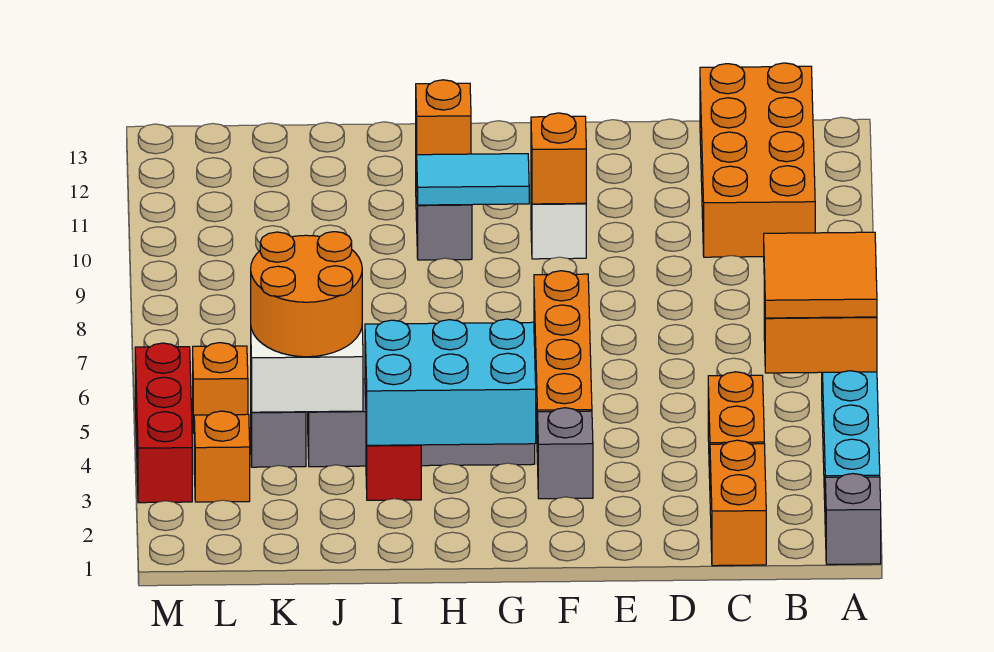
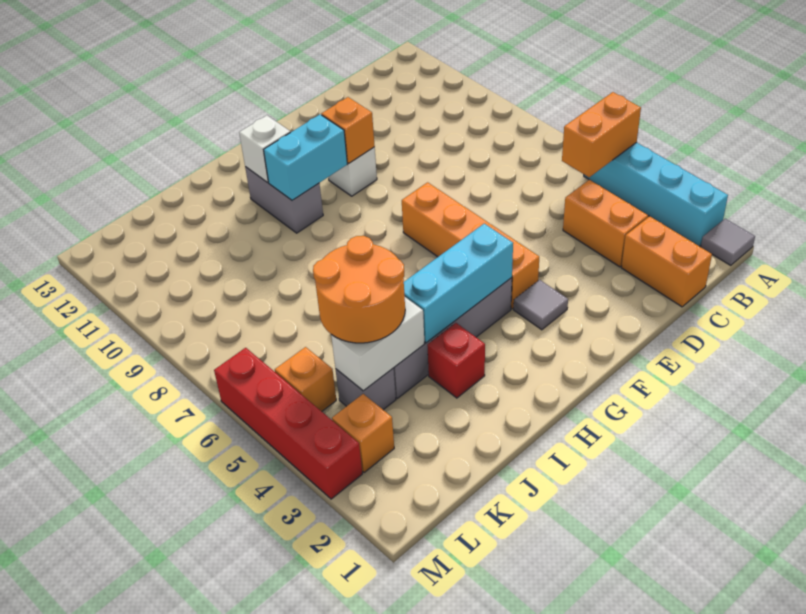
grey 1x1 brick [825,474,881,564] -> grey 1x1 tile [701,219,755,265]
orange 2x2 tile [764,232,877,318] -> none
orange 2x4 brick [700,63,815,257] -> none
grey 1x1 brick [538,408,593,499] -> grey 1x1 tile [514,280,568,330]
cyan 2x3 brick [365,319,536,445] -> cyan 1x3 brick [404,224,513,343]
cyan 1x2 tile [417,154,529,205] -> cyan 1x2 brick [264,114,347,200]
orange 1x1 brick [416,80,471,166] -> white 1x1 brick [239,115,290,183]
red 1x3 brick [135,343,192,503] -> red 1x4 brick [214,348,362,499]

